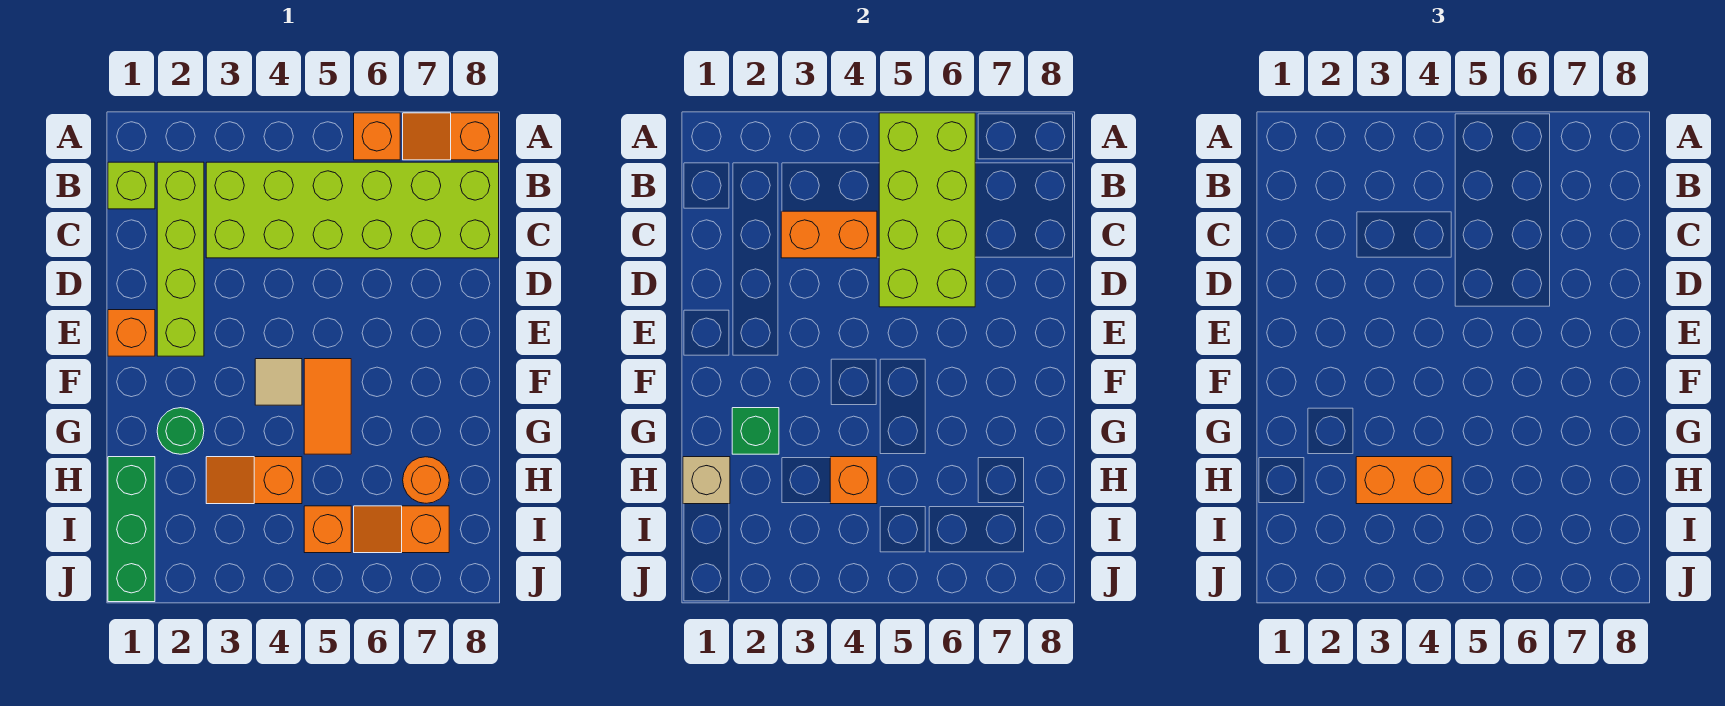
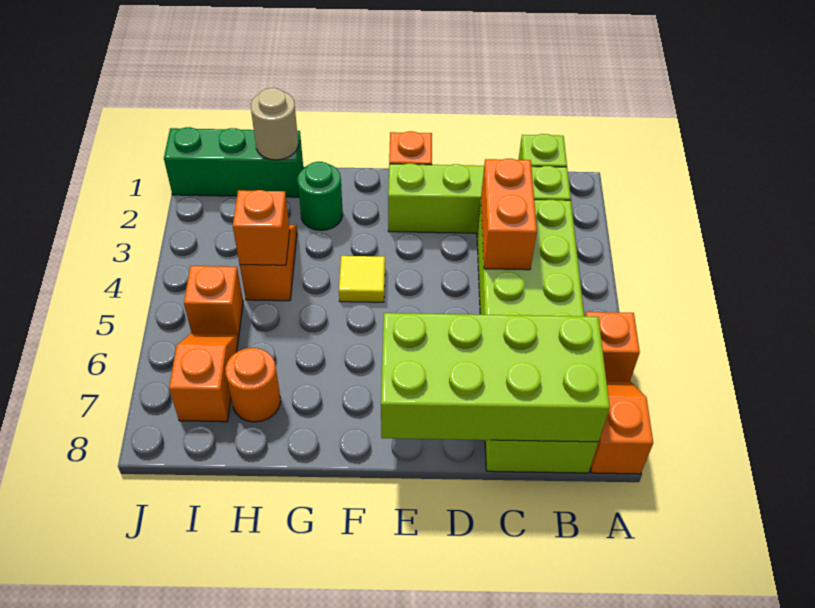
lime 2x4 brick [879,113,975,307] -> lime 2x4 brick moved to [381,313,610,442]
tan 1x1 tile [255,359,302,405] -> yellow 1x1 tile [339,256,385,302]
orange 1x2 tile [304,359,351,454] -> none
green 1x1 brick [732,408,779,454] -> none
tan 1x1 brick [683,457,730,504] -> tan 1x1 round brick [251,88,298,160]
orange 1x2 brick [1356,457,1452,504] -> none

